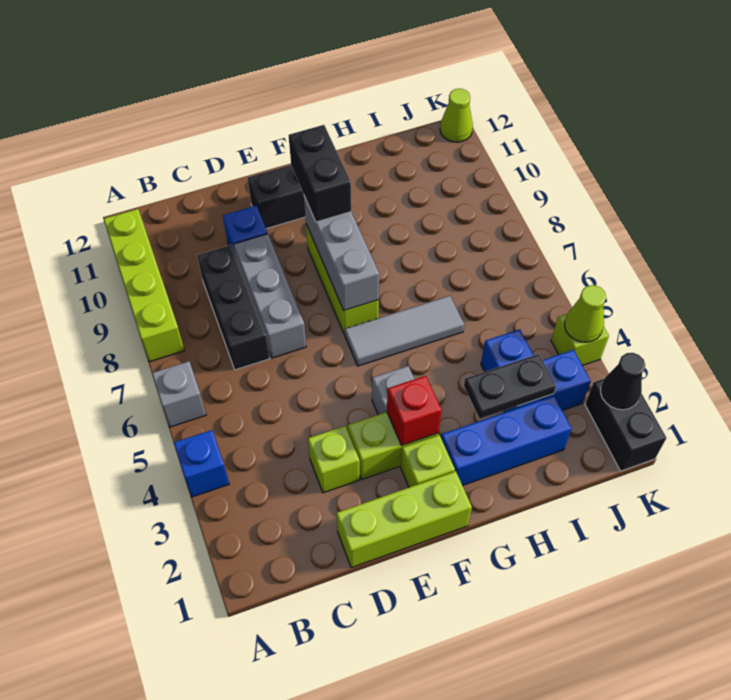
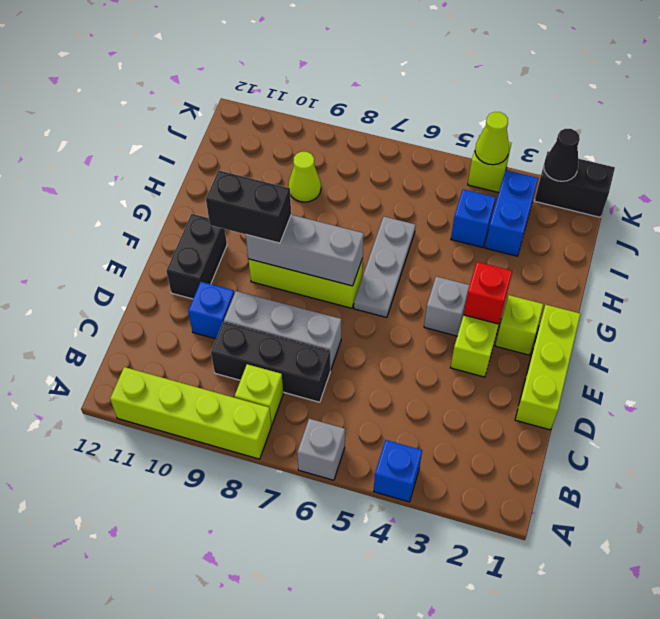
lime 1x1 brick [308,426,360,493] -> lime 1x1 brick moved to [235,364,283,425]
grey 1x3 tile [345,296,464,366] -> grey 1x3 plate [354,217,416,318]
blue 1x3 brick [441,396,571,486] -> none
black 1x2 plate [464,354,556,419] -> none
lime 1x1 cone [440,89,473,142] -> lime 1x1 cone moved to [288,152,321,202]

